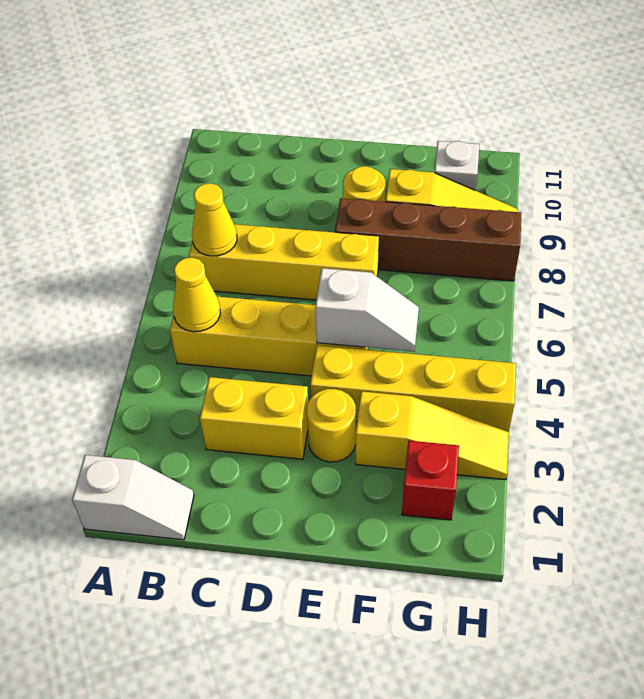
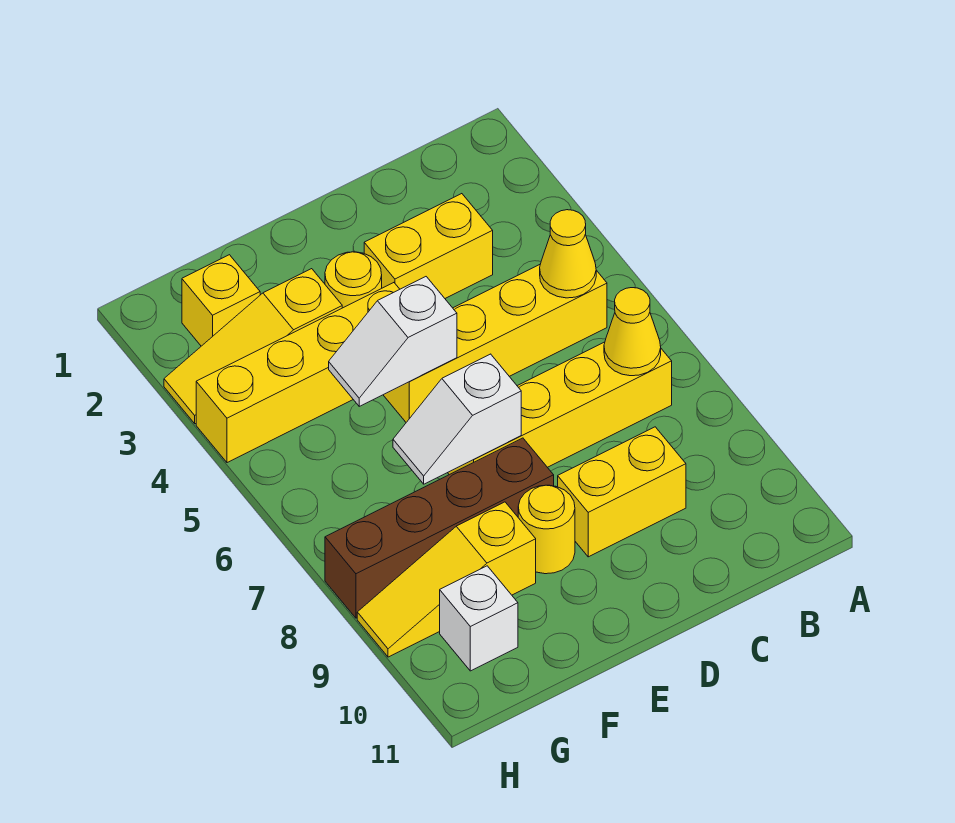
white 1x2 slope [72,455,194,540] -> white 1x2 slope moved to [393,354,521,484]
none -> yellow 1x2 brick [558,427,686,557]
red 1x1 brick [402,441,459,520] -> yellow 1x1 brick [182,255,260,346]

